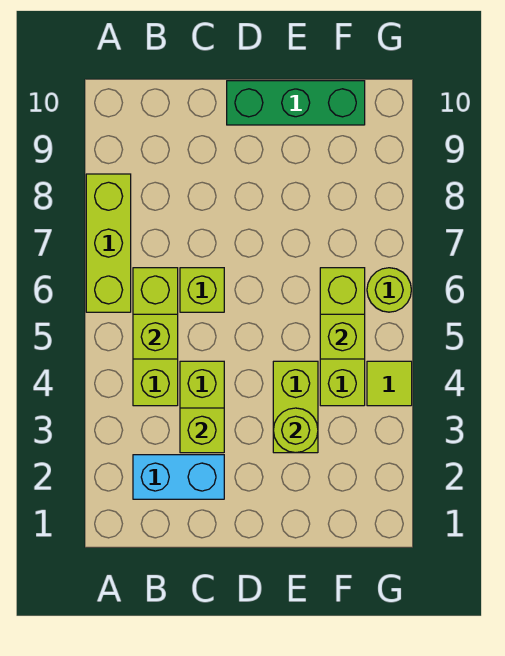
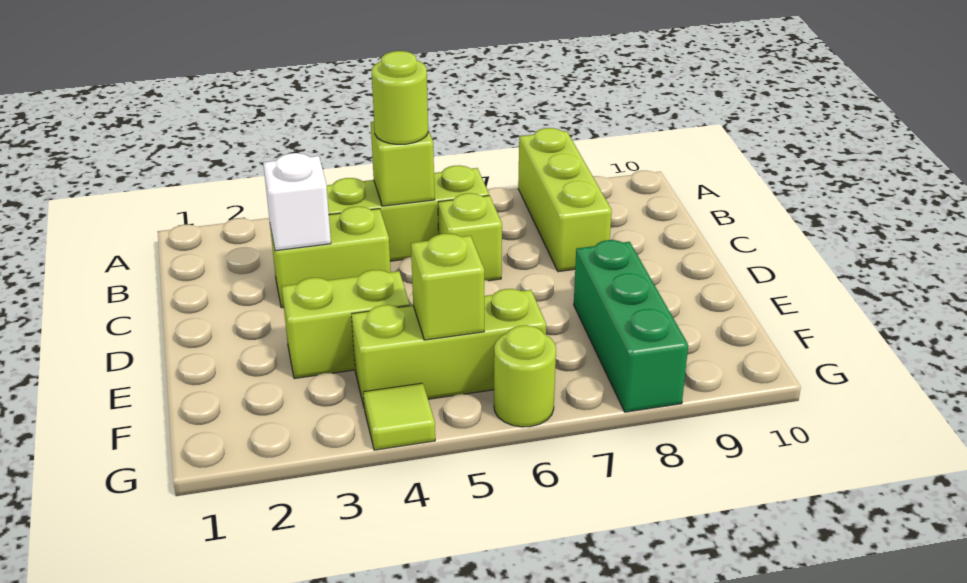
lime 1x3 brick [86,174,131,312] -> lime 1x3 brick turned to [518,128,612,272]
cyan 1x2 brick [133,455,224,499] -> none
lime 1x1 brick [180,408,224,453] -> white 1x1 brick [263,153,331,251]
green 1x3 brick [227,81,365,125] -> green 1x3 brick moved to [574,240,688,412]
lime 1x1 round brick [273,408,318,453] -> lime 1x1 round brick moved to [372,51,428,144]

